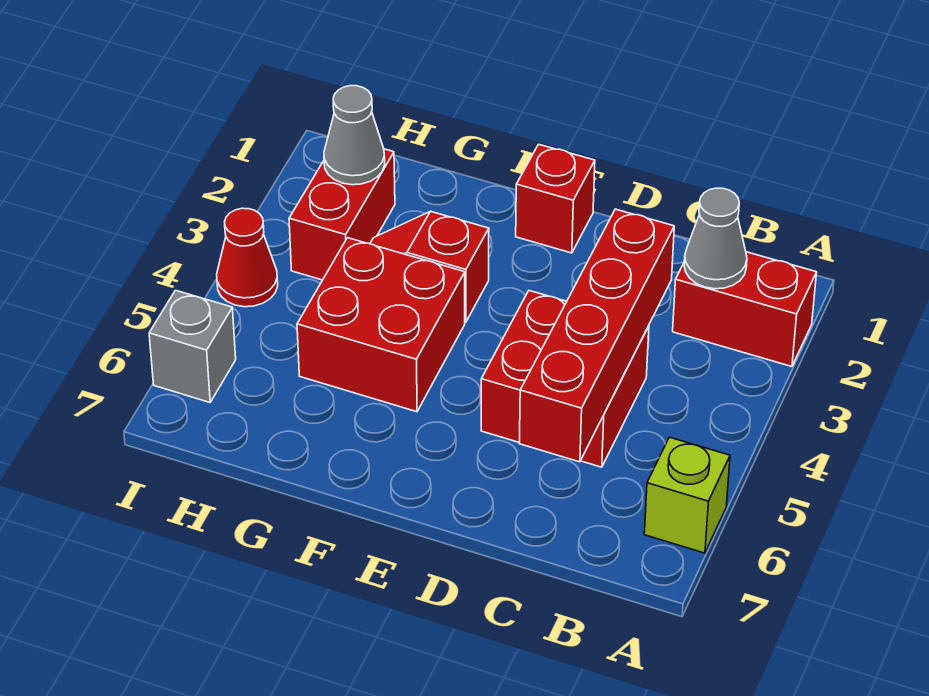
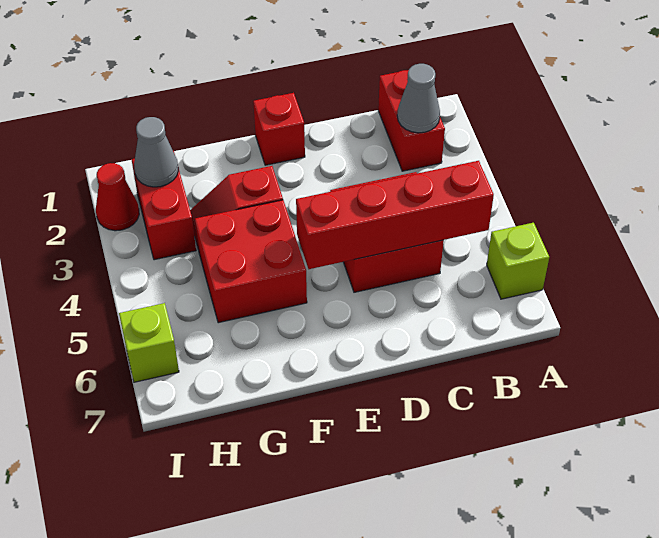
red 1x2 brick [673,252,817,367] -> red 1x2 brick turned to [378,70,445,171]
red 1x4 brick [519,209,674,462] -> red 1x4 brick turned to [296,161,494,269]
red 1x1 cone [217,208,278,307] -> red 1x1 cone moved to [96,163,139,231]
grey 1x1 brick [149,290,236,402] -> lime 1x1 brick [119,303,179,382]

